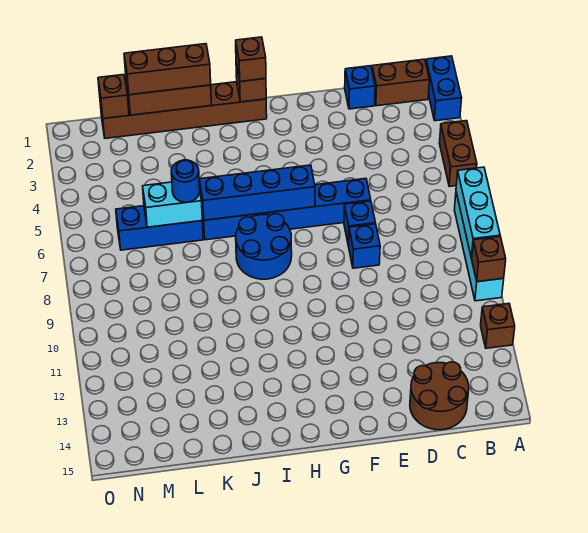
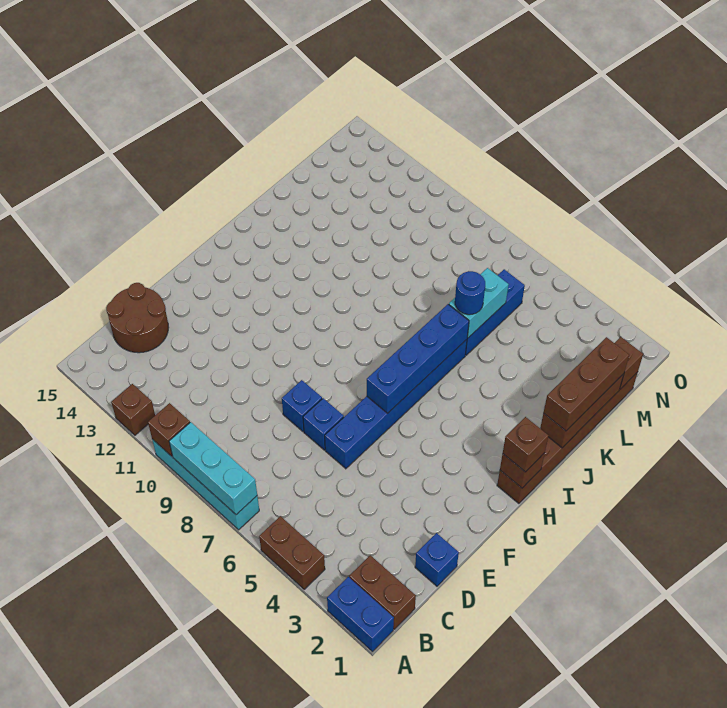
brown 1x2 brick [372,59,429,106] -> brown 1x2 brick turned to [349,555,416,629]
blue 2x2 round brick [236,214,292,279] -> none

